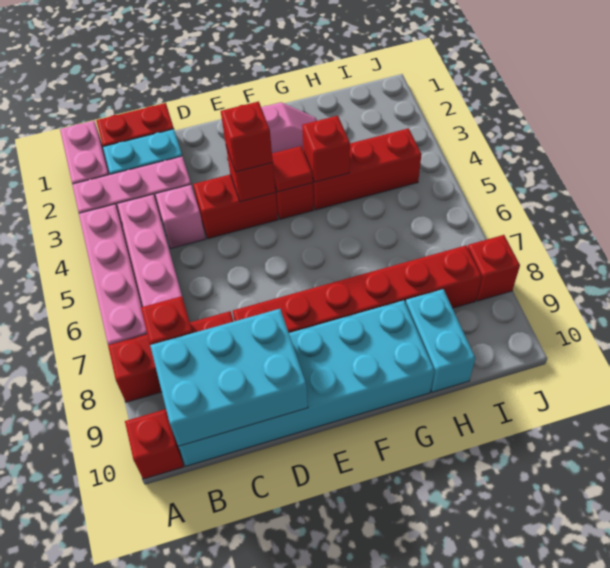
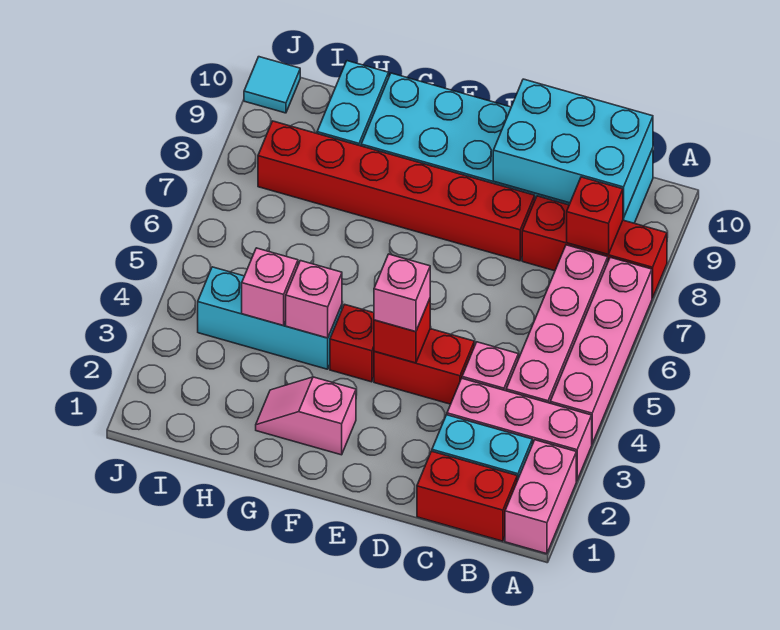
red 1x1 brick [125,409,184,479] -> none
red 1x1 brick [221,101,273,172] -> pink 1x1 brick [374,254,430,332]
red 1x1 tile [272,146,313,192] -> none
red 1x3 brick [313,128,422,210] -> cyan 1x3 brick [198,267,342,369]
red 1x1 brick [302,116,350,182] -> pink 1x1 brick [286,261,342,338]
none -> pink 1x1 brick [242,248,298,325]
red 1x1 brick [468,235,520,301] -> none
none -> cyan 1x1 tile [244,57,300,113]

